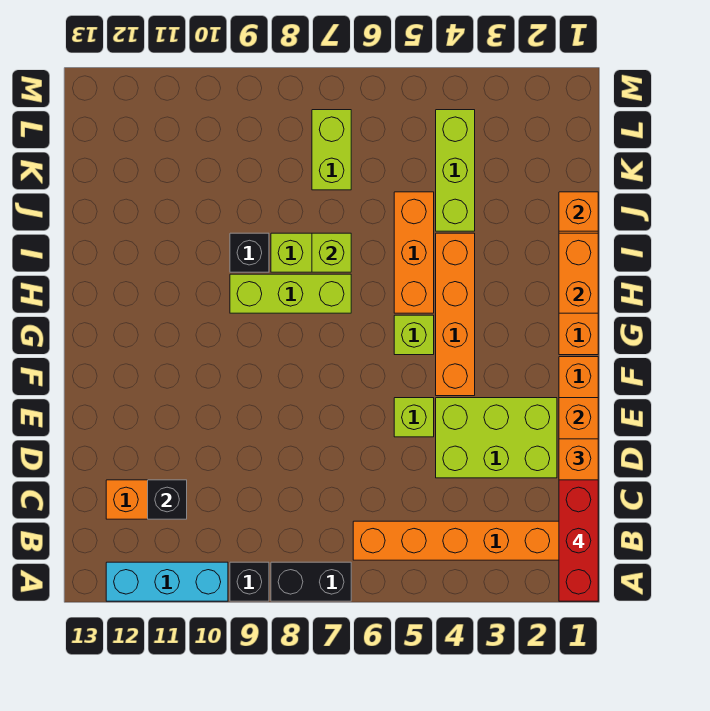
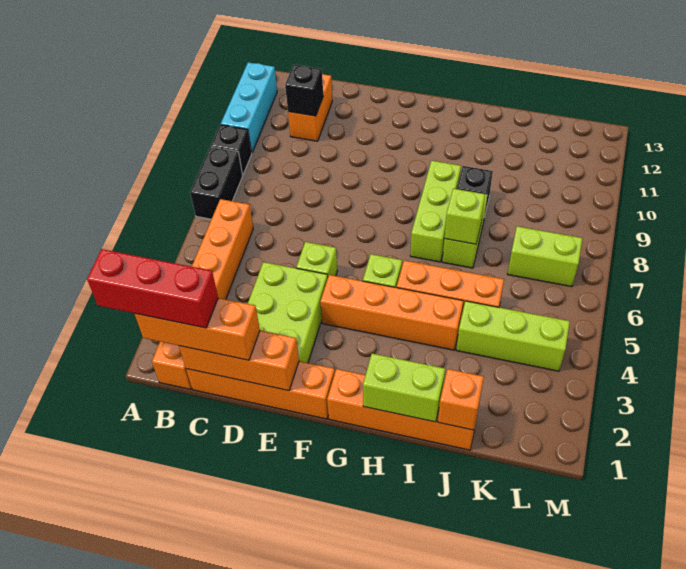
orange 1x2 brick [559,233,598,313] -> lime 1x2 brick [363,354,445,422]

